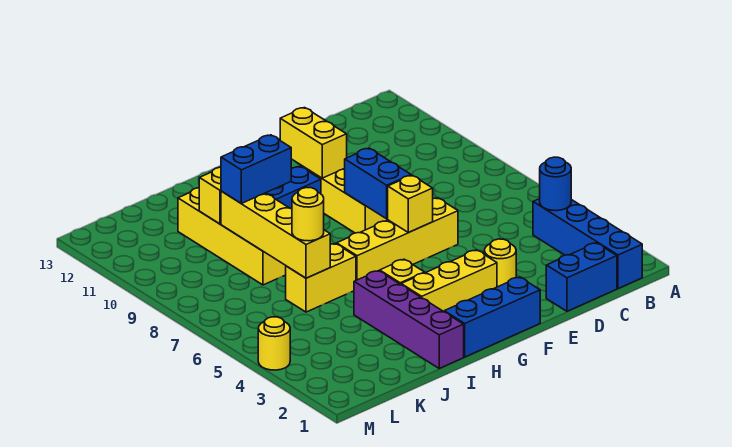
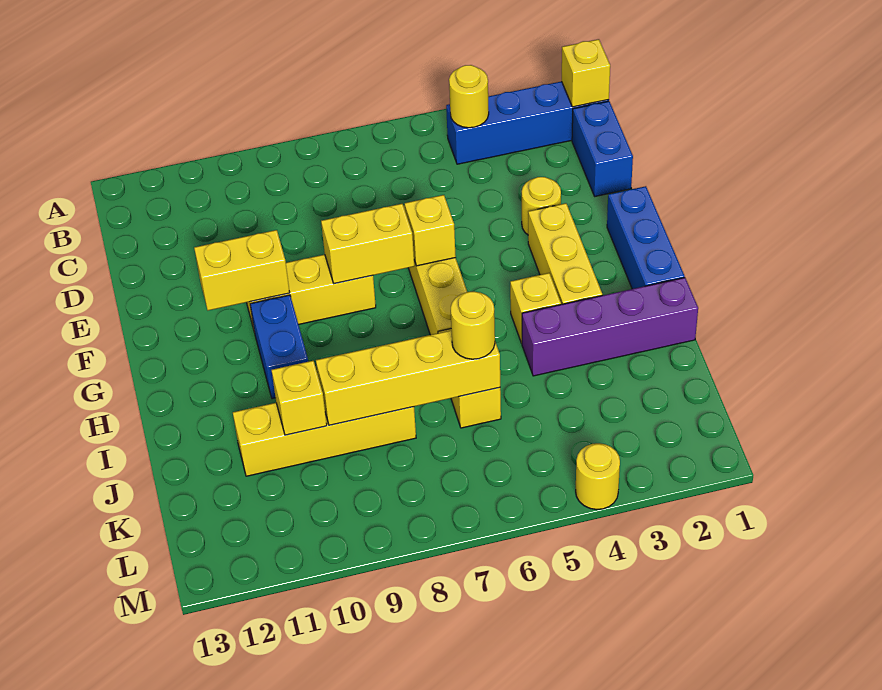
none -> yellow 1x1 brick [562,39,610,107]
blue 1x1 round brick [540,157,571,211] -> yellow 1x1 round brick [449,65,489,128]
blue 1x2 brick [345,148,411,219] -> yellow 1x2 brick [321,204,414,283]
blue 1x2 brick [221,135,291,203] -> none

